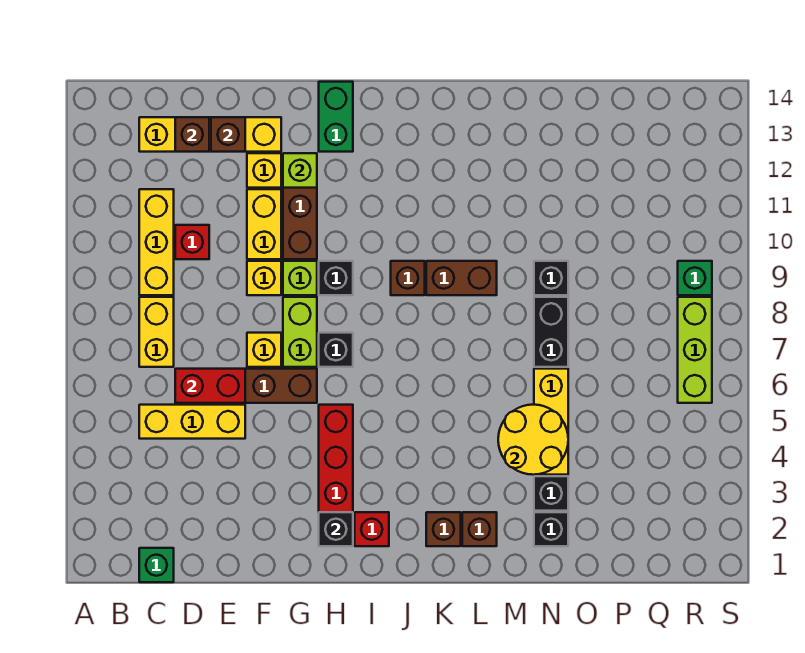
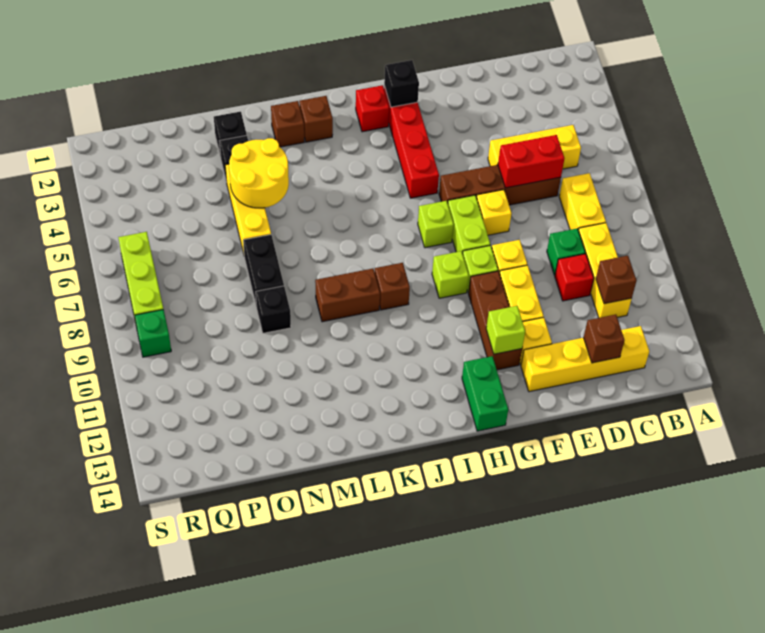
green 1x1 brick [139,548,174,582] -> green 1x1 brick moved to [547,229,585,275]
brown 1x1 brick [211,117,245,152] -> brown 1x1 brick moved to [596,256,637,304]
black 1x1 brick [319,333,353,367] -> lime 1x1 brick [418,201,454,248]
black 1x1 brick [319,261,353,295] -> lime 1x1 brick [432,251,469,298]

